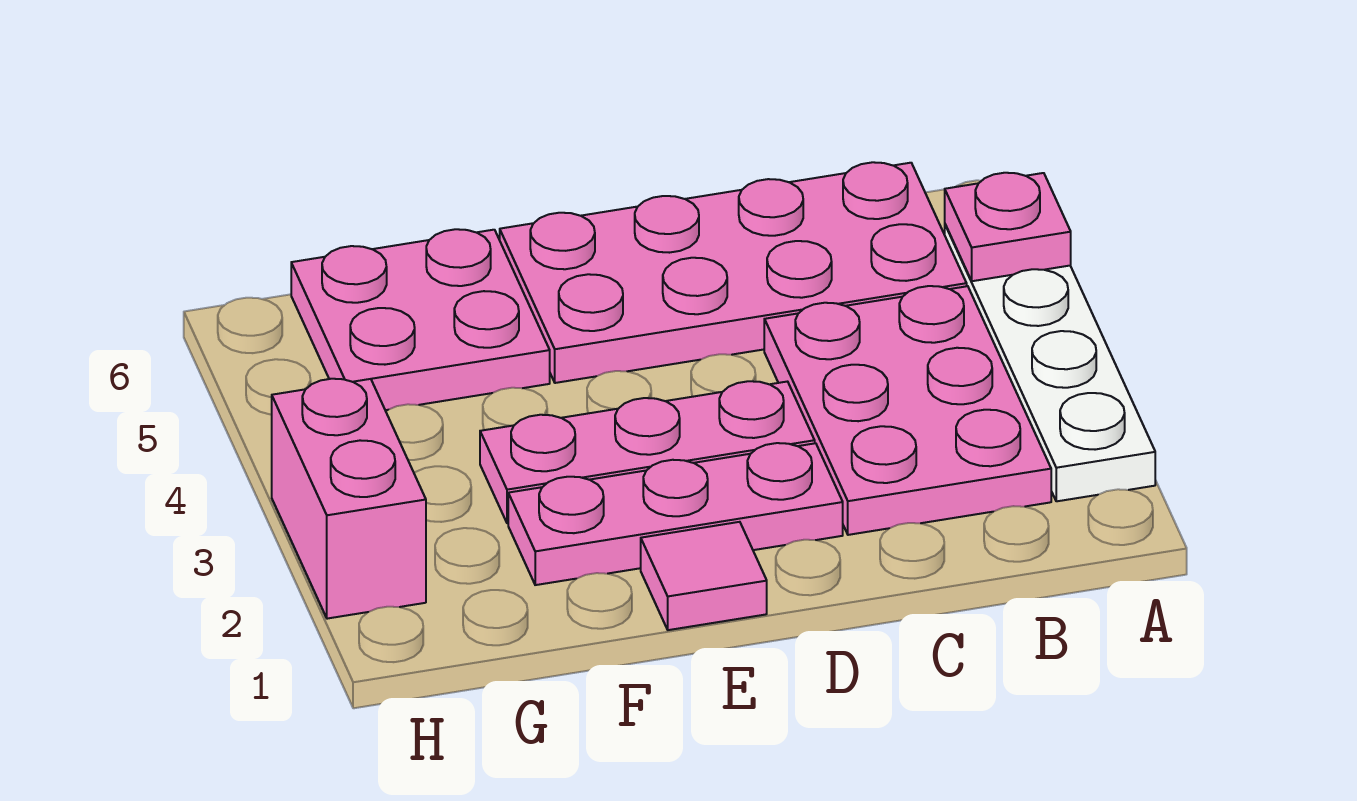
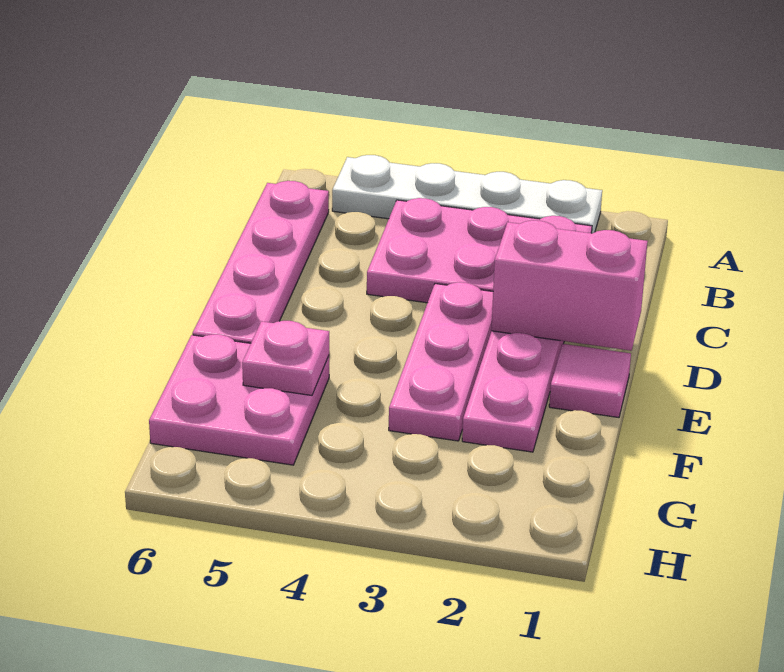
pink 1x1 plate [945,173,1071,281] -> pink 1x1 plate moved to [242,321,329,395]
pink 2x4 plate [500,162,967,383] -> pink 1x4 plate [192,181,329,343]
pink 1x2 brick [272,379,426,619] -> pink 1x2 brick moved to [491,220,648,351]

